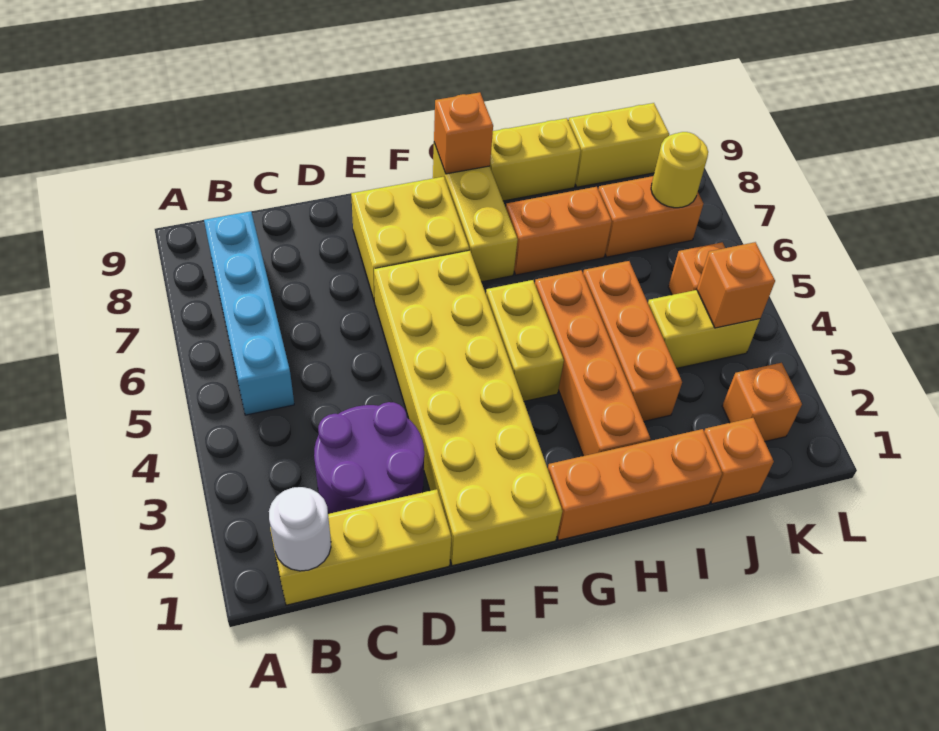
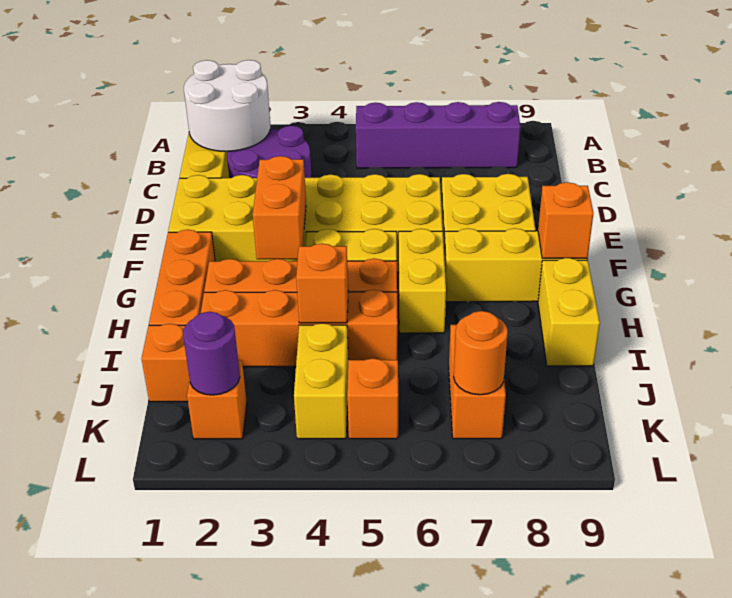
white 1x1 round brick [269,487,331,571] -> white 2x2 round brick [184,60,270,151]
cyan 1x4 brick [204,211,294,415] -> purple 1x4 brick [356,102,520,168]
orange 1x2 brick [506,187,612,275] -> orange 1x2 brick moved to [253,156,306,259]
orange 1x3 brick [583,261,682,421] -> orange 1x4 brick [201,290,398,367]
yellow 1x2 brick [568,103,669,187] -> yellow 1x2 brick moved to [399,229,446,333]
none -> purple 1x1 round brick [183,312,240,395]
orange 1x1 brick [697,242,775,328] -> orange 1x1 brick moved to [296,244,348,323]
yellow 1x1 round brick [651,132,708,208] -> orange 1x1 round brick [454,311,508,395]

